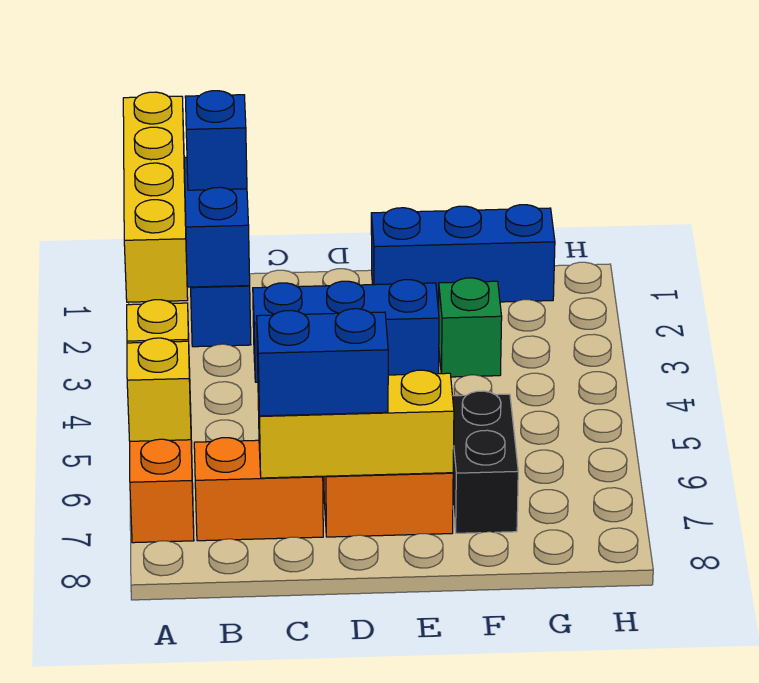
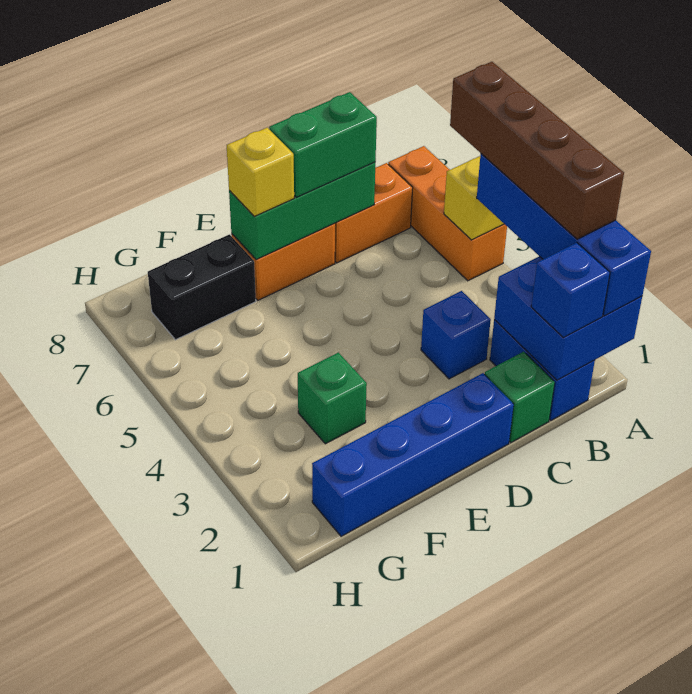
yellow 1x4 brick [123,92,188,302] -> blue 1x4 brick [477,154,651,316]
none -> brown 1x4 brick [450,62,624,239]
yellow 1x1 brick [127,338,191,441] -> yellow 1x1 brick moved to [227,128,294,216]
none -> green 1x1 brick [485,352,555,443]
blue 1x3 brick [253,280,439,382] -> blue 1x1 brick [421,291,491,379]
yellow 1x3 brick [258,370,454,478] -> green 1x3 brick [229,162,375,260]
blue 1x2 brick [257,309,388,416] -> green 1x2 brick [269,92,377,198]
blue 1x3 brick [371,205,555,304] -> blue 1x4 brick [312,373,514,536]
black 1x2 brick [453,391,518,533] -> black 1x2 brick turned to [148,234,256,340]

